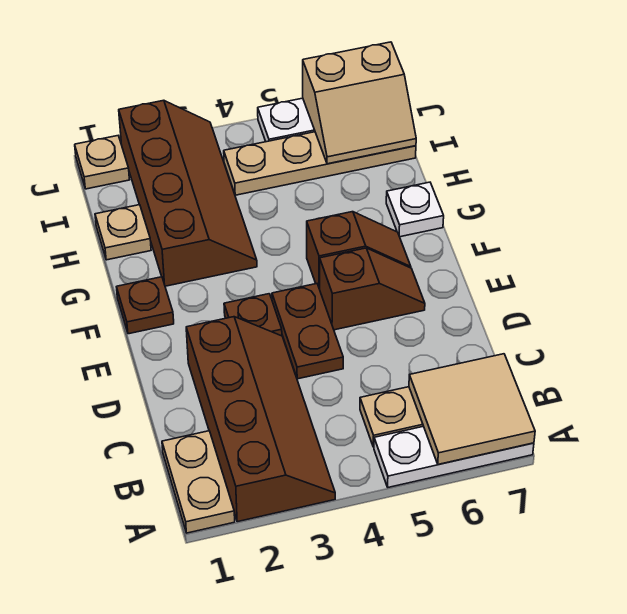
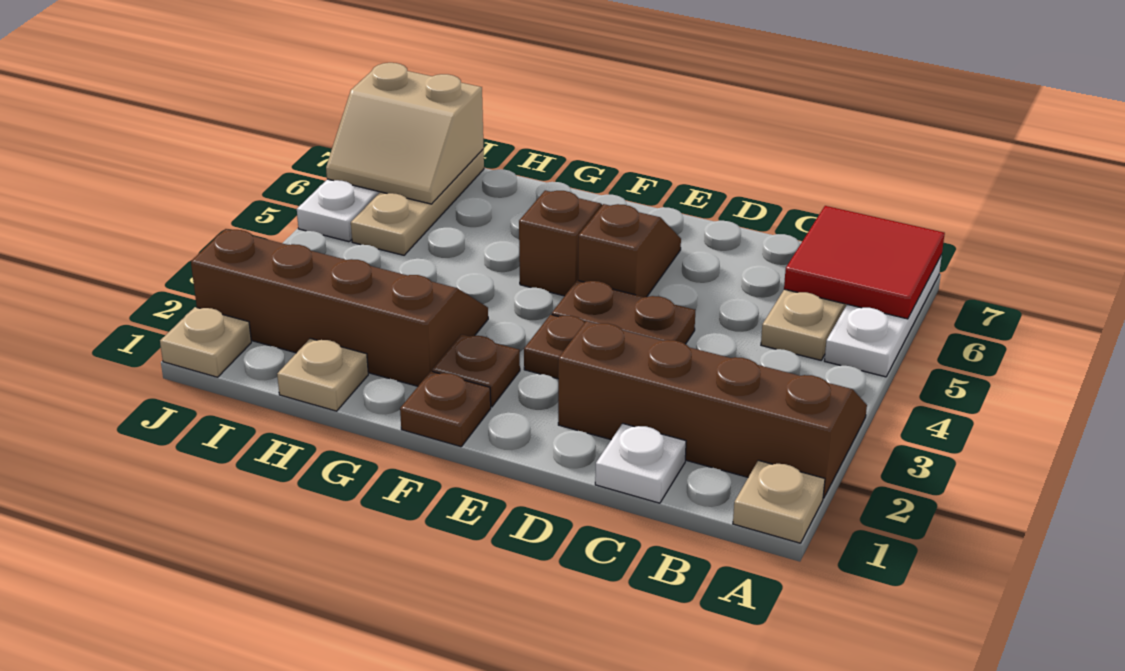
tan 1x2 plate [162,431,235,533] -> tan 1x1 plate [733,460,825,543]
tan 2x2 tile [409,354,535,465] -> red 2x2 tile [784,206,945,319]
none -> brown 1x1 plate [432,334,520,407]
white 1x1 plate [386,182,444,237] -> white 1x1 plate moved to [595,423,686,503]
tan 1x4 plate [224,132,416,195] -> tan 1x3 plate [351,150,484,255]
tan 2x2 slope [303,42,416,164] -> tan 2x2 slope turned to [326,63,484,204]

